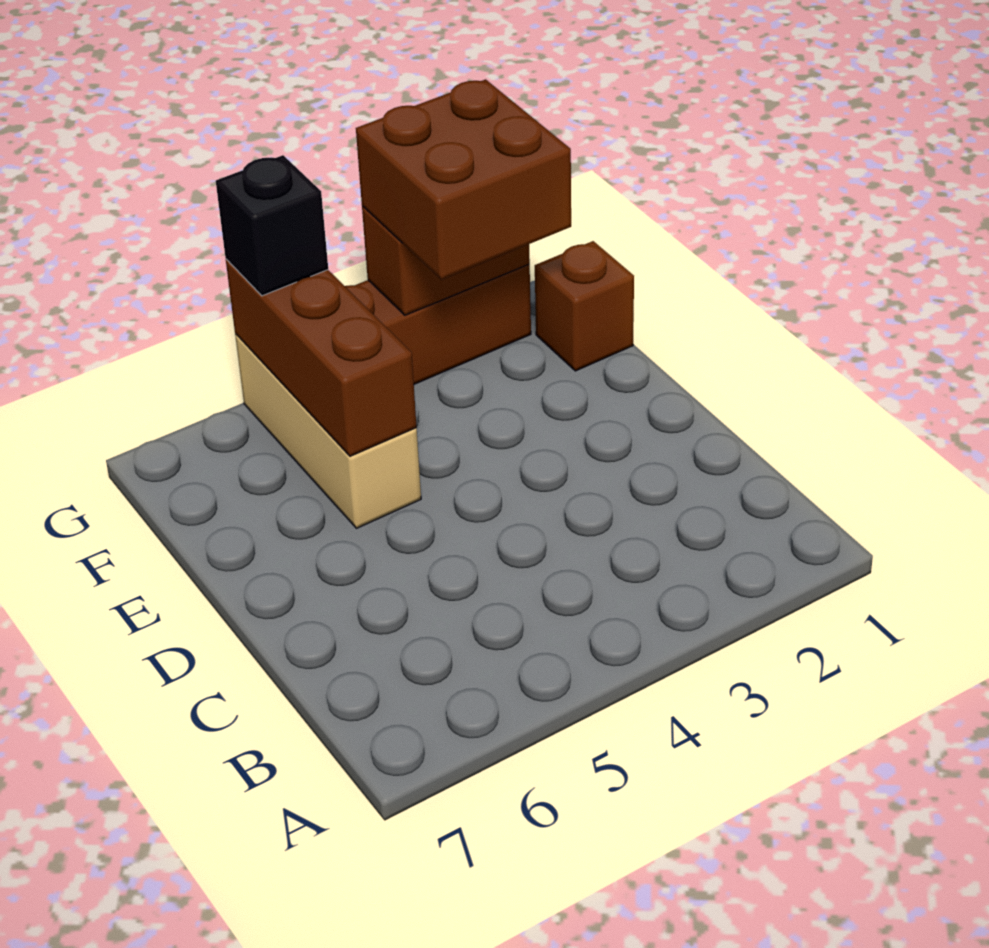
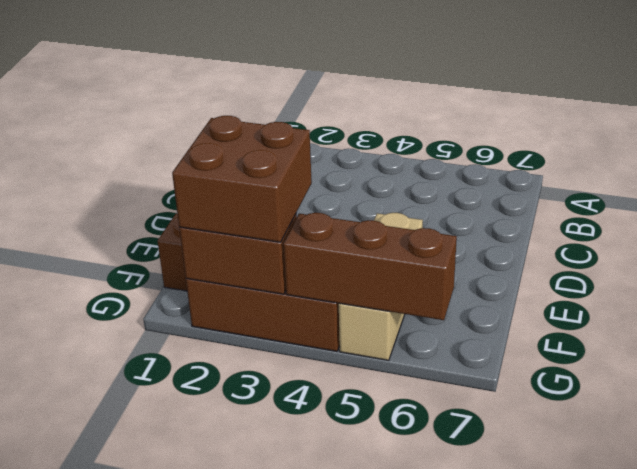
brown 1x3 brick [226,259,417,456] -> brown 1x3 brick turned to [283,213,457,320]
black 1x1 brick [216,155,328,296] -> none

